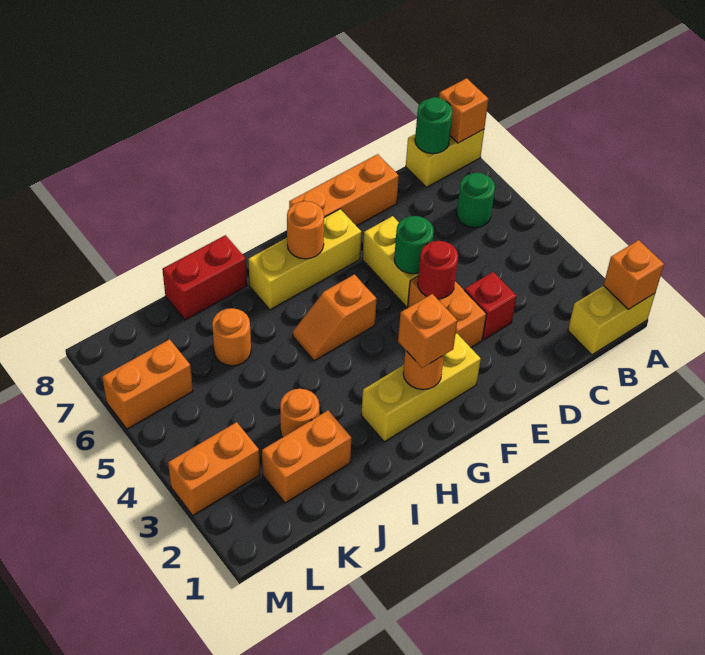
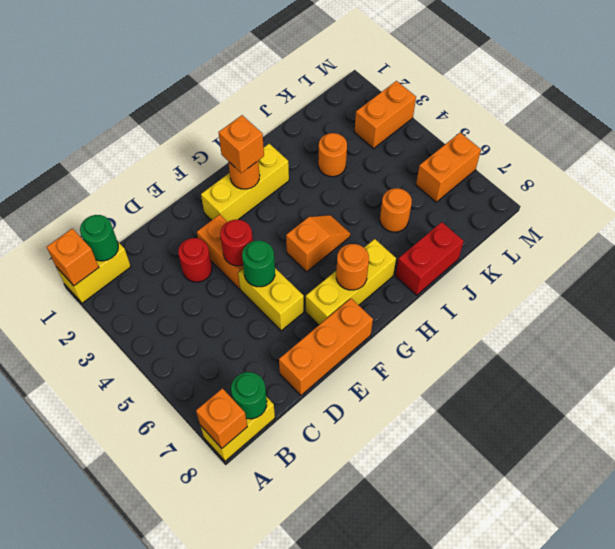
green 1x1 round brick [457,173,495,228] -> green 1x1 round brick moved to [80,215,118,261]
red 1x1 brick [464,272,517,339] -> red 1x1 round brick [178,238,212,282]
orange 1x2 brick [262,410,351,503] -> none

